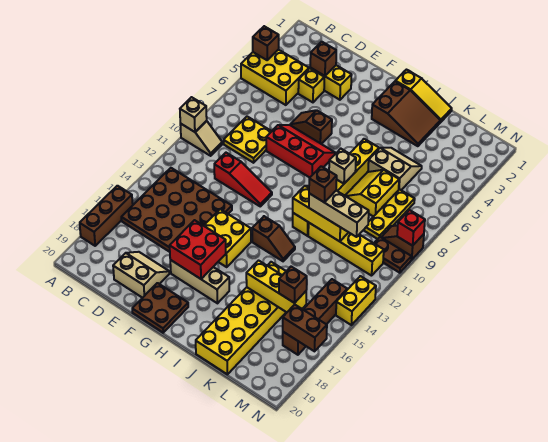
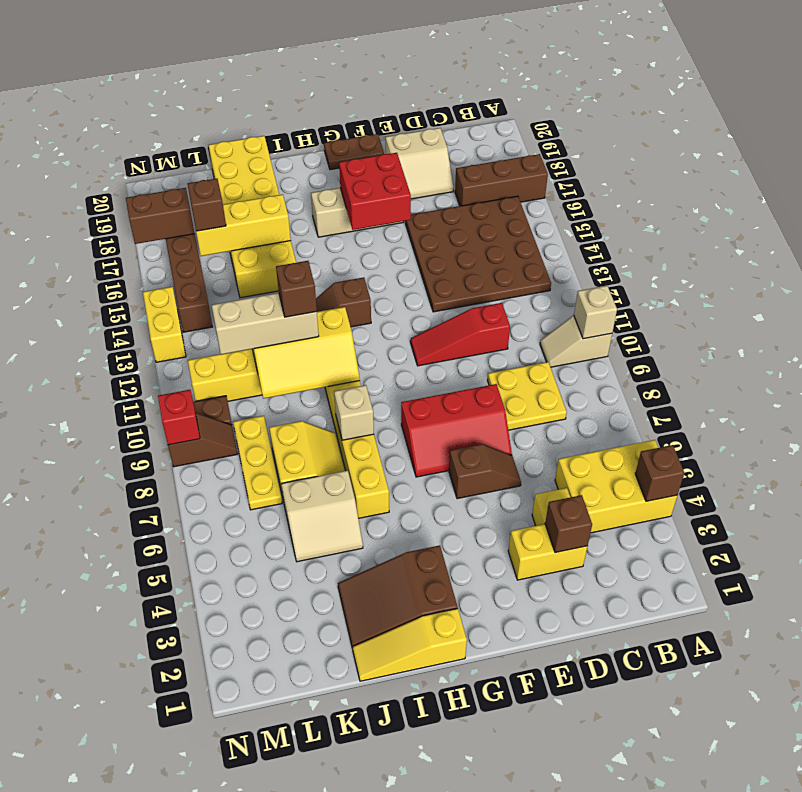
brown 1x3 brick [80,186,133,246] -> brown 1x3 brick turned to [455,154,548,206]
yellow 2x2 brick [204,209,251,267] -> none
brown 2x2 plate [132,283,188,333] -> brown 1x2 plate [324,134,384,170]

